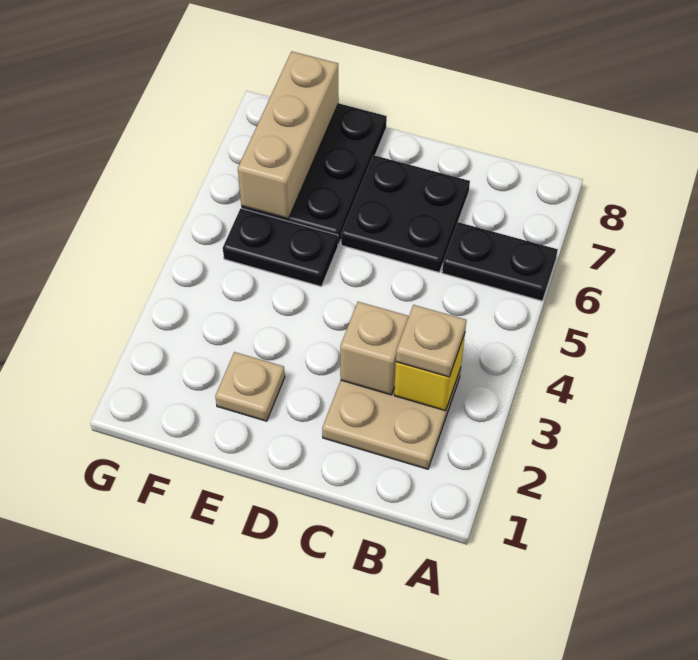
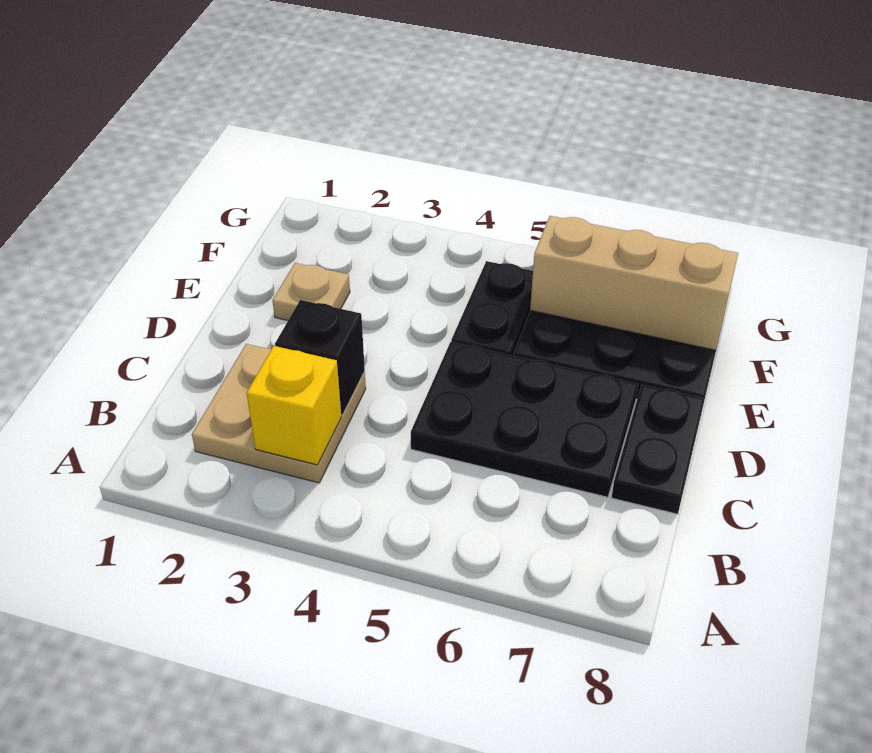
black 1x2 plate [442,222,558,301] -> black 1x2 plate moved to [611,385,705,514]
tan 1x1 plate [396,305,467,377] -> none
tan 1x1 brick [340,302,409,395] -> black 1x1 brick [275,300,365,415]
black 2x2 plate [341,155,470,272] -> black 2x3 plate [411,342,638,497]

